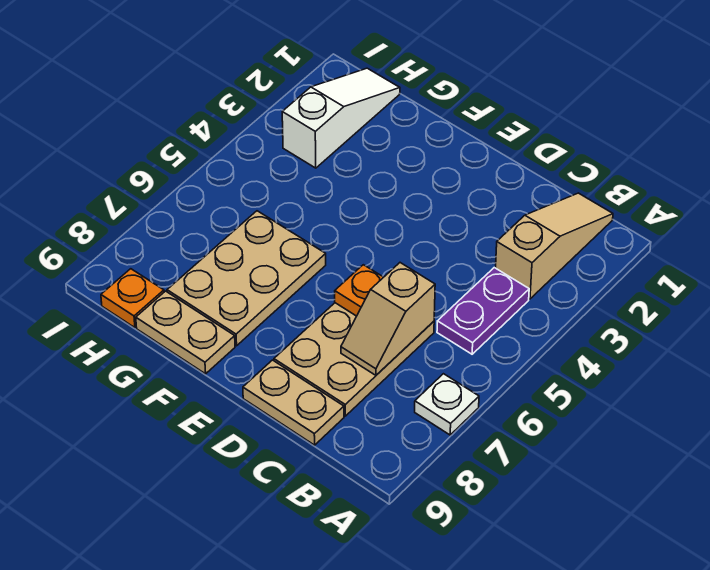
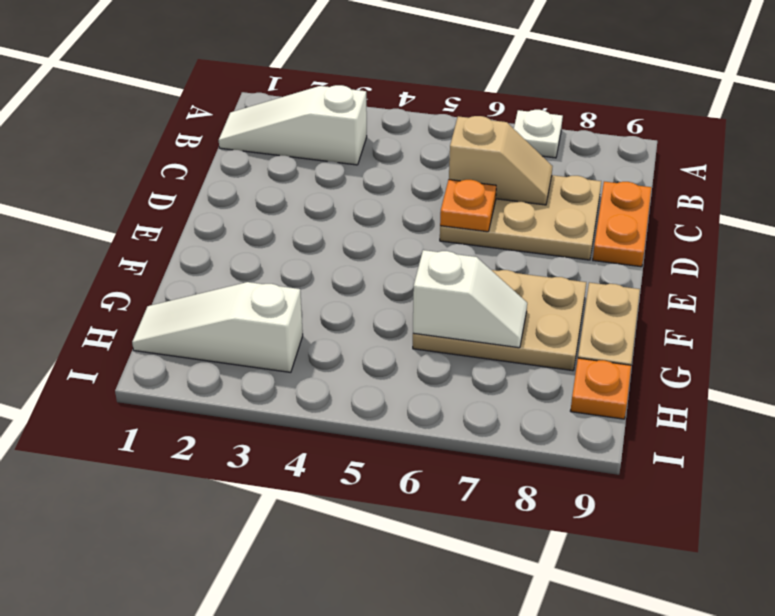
tan 1x3 slope [496,193,613,299] -> white 1x3 slope [219,85,367,165]
purple 1x2 plate [437,268,529,354] -> none
tan 1x2 plate [243,360,344,445] -> orange 1x2 plate [593,182,651,267]
none -> white 1x2 slope [413,250,527,348]

